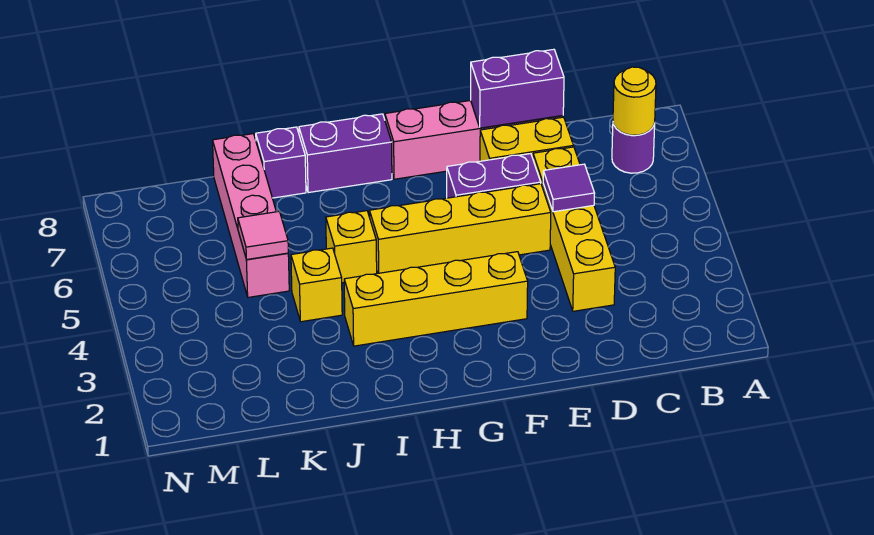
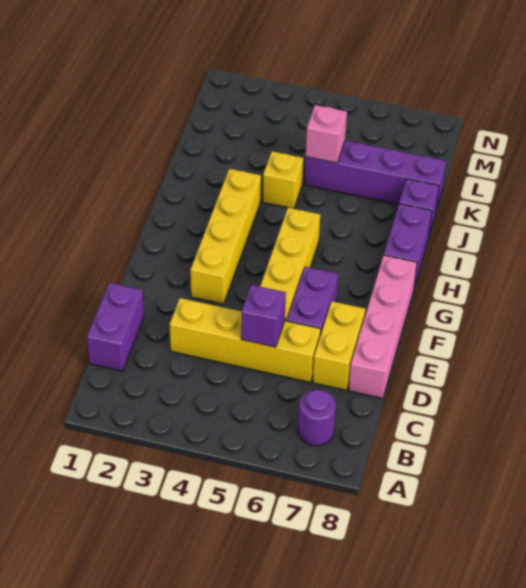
yellow 1x1 round brick [613,67,656,135] -> none
purple 1x1 tile [543,164,595,212] -> purple 1x1 brick [241,285,286,347]
purple 1x2 brick [471,49,564,128] -> purple 1x2 brick moved to [87,283,144,371]
yellow 1x1 brick [326,211,377,283] -> none
pink 1x4 brick [213,134,289,297] -> purple 1x4 brick [304,141,446,210]
pink 1x1 tile [238,211,288,260] -> pink 1x1 brick [305,105,347,163]

